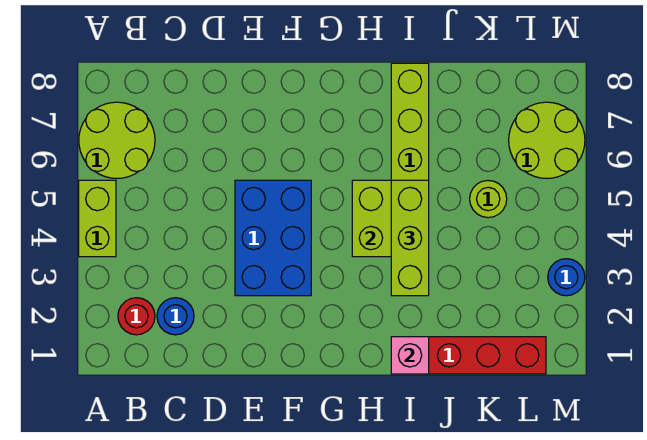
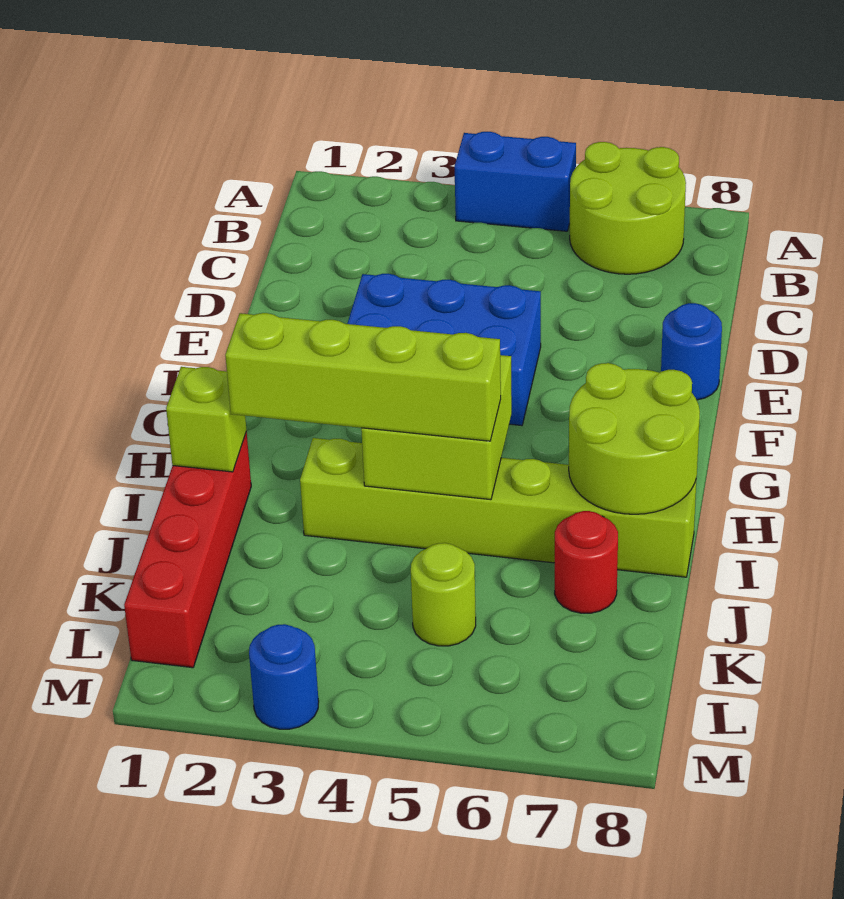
lime 1x2 brick [79,180,116,257] -> blue 1x2 brick [454,132,576,231]
red 1x1 round brick [118,298,155,335] -> red 1x1 round brick moved to [555,511,618,613]
blue 1x1 round brick [157,298,194,335] -> blue 1x1 round brick moved to [661,303,722,400]
pink 1x1 brick [391,337,429,374] -> lime 1x1 brick [166,367,246,472]
lime 1x3 brick [391,180,429,296] -> lime 1x4 brick [225,313,501,441]
lime 2x2 round brick [509,102,585,179] -> lime 2x2 round brick moved to [569,363,700,514]

